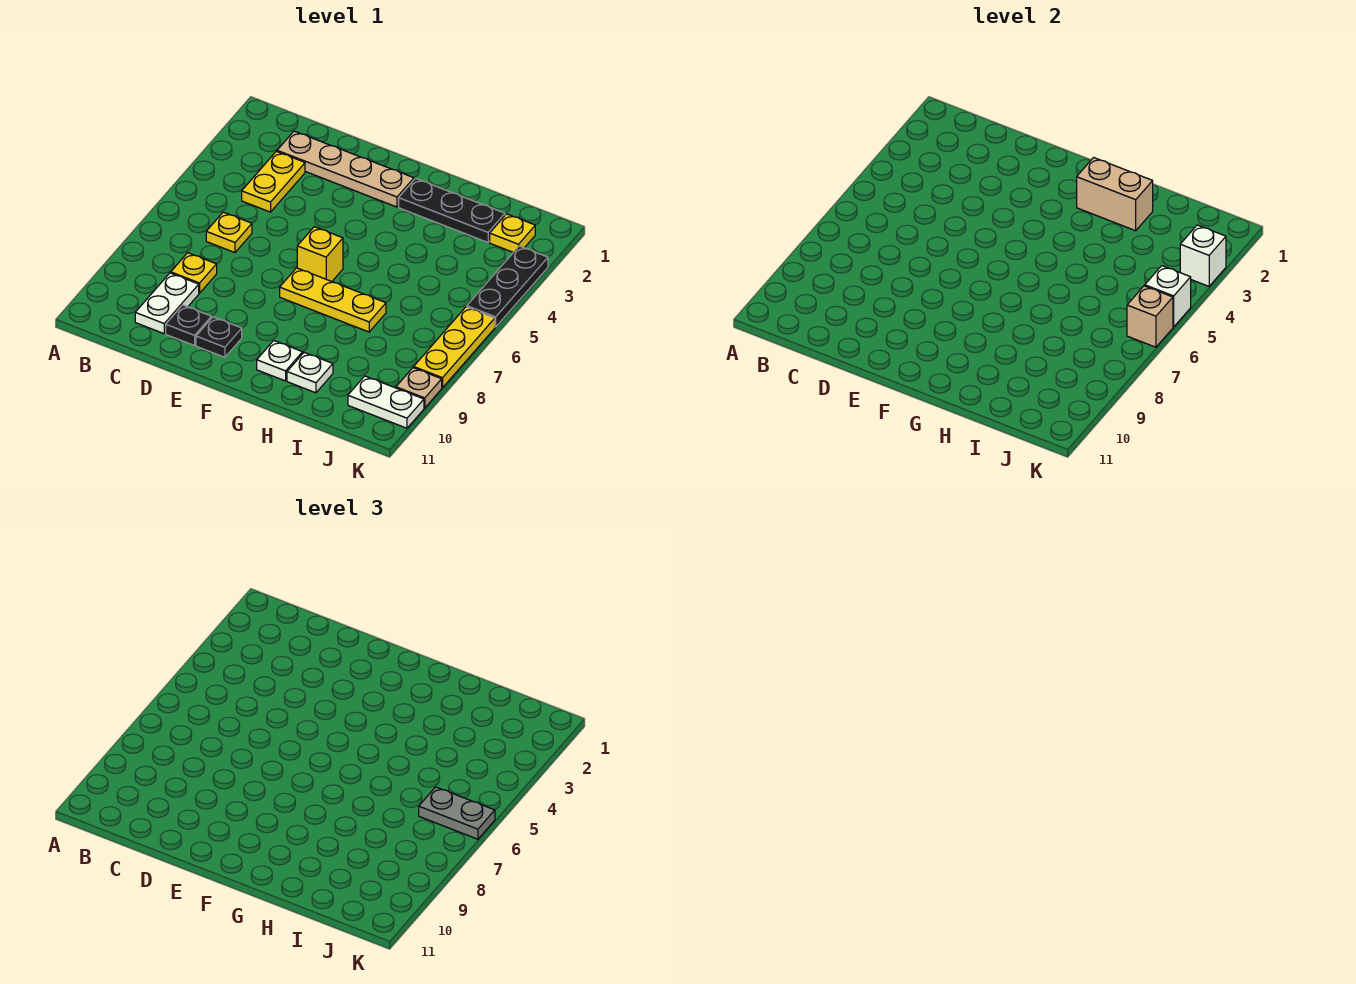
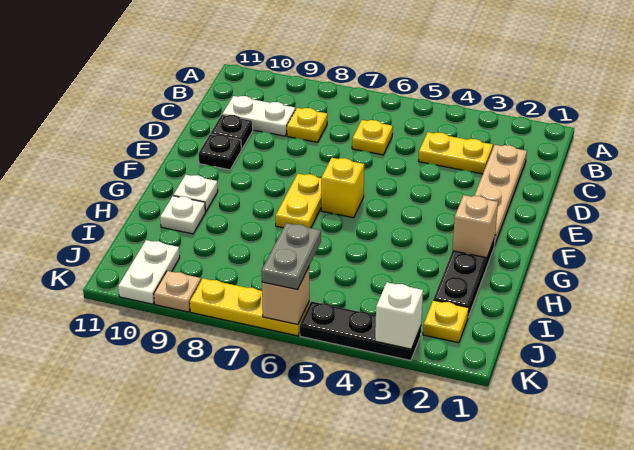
yellow 1x3 plate [280,268,386,332] -> yellow 1x2 plate [276,174,321,228]
tan 1x2 brick [1077,158,1153,231] -> tan 1x1 brick [452,195,498,258]
white 1x1 brick [1145,266,1191,327] -> none

